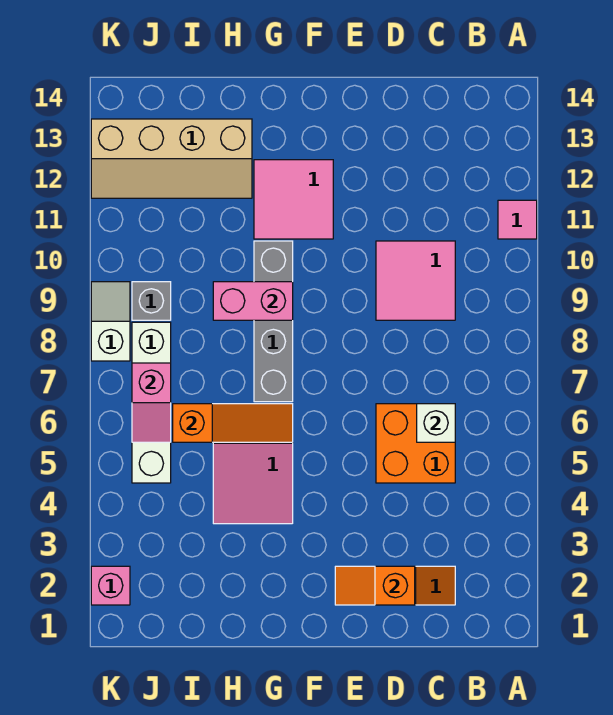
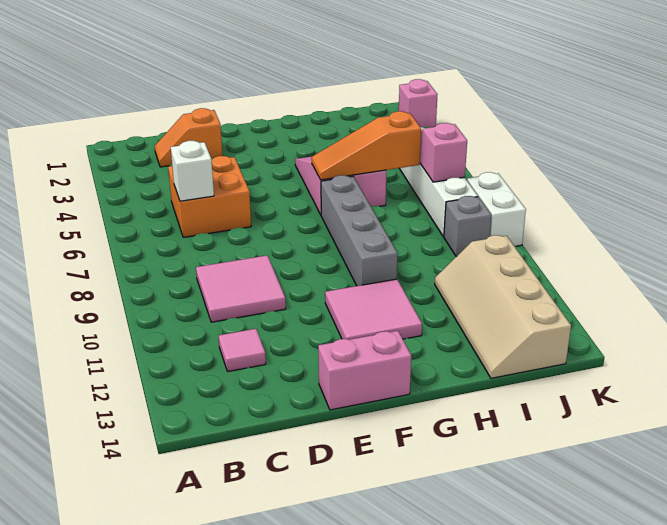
pink 1x1 tile [498,200,537,239] -> pink 1x1 tile moved to [219,329,266,371]
orange 1x2 slope [335,566,415,605] -> none
pink 1x2 brick [213,282,293,320] -> pink 1x2 brick moved to [318,331,411,410]
tan 2x4 slope [91,119,252,198] -> tan 2x4 slope turned to [435,235,571,378]
white 1x2 slope [91,282,130,361] -> white 1x2 brick [467,172,526,246]

